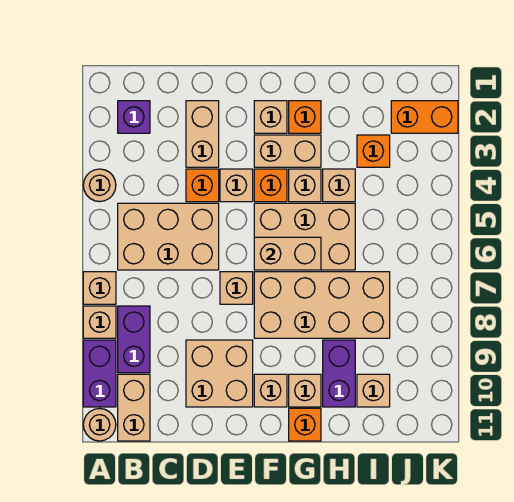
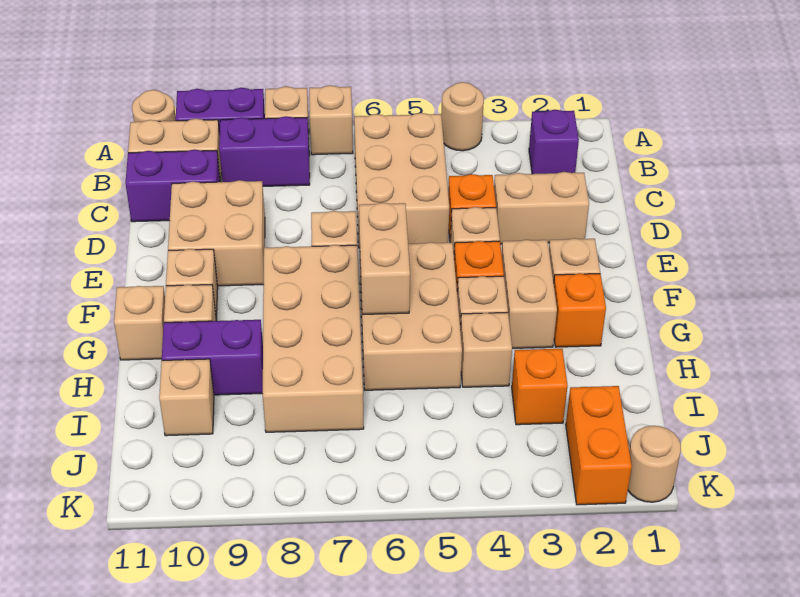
none -> purple 1x2 brick [125,150,220,222]
orange 1x1 brick [289,408,321,441] -> tan 1x1 brick [114,286,165,360]
none -> tan 1x1 round brick [628,426,681,502]

